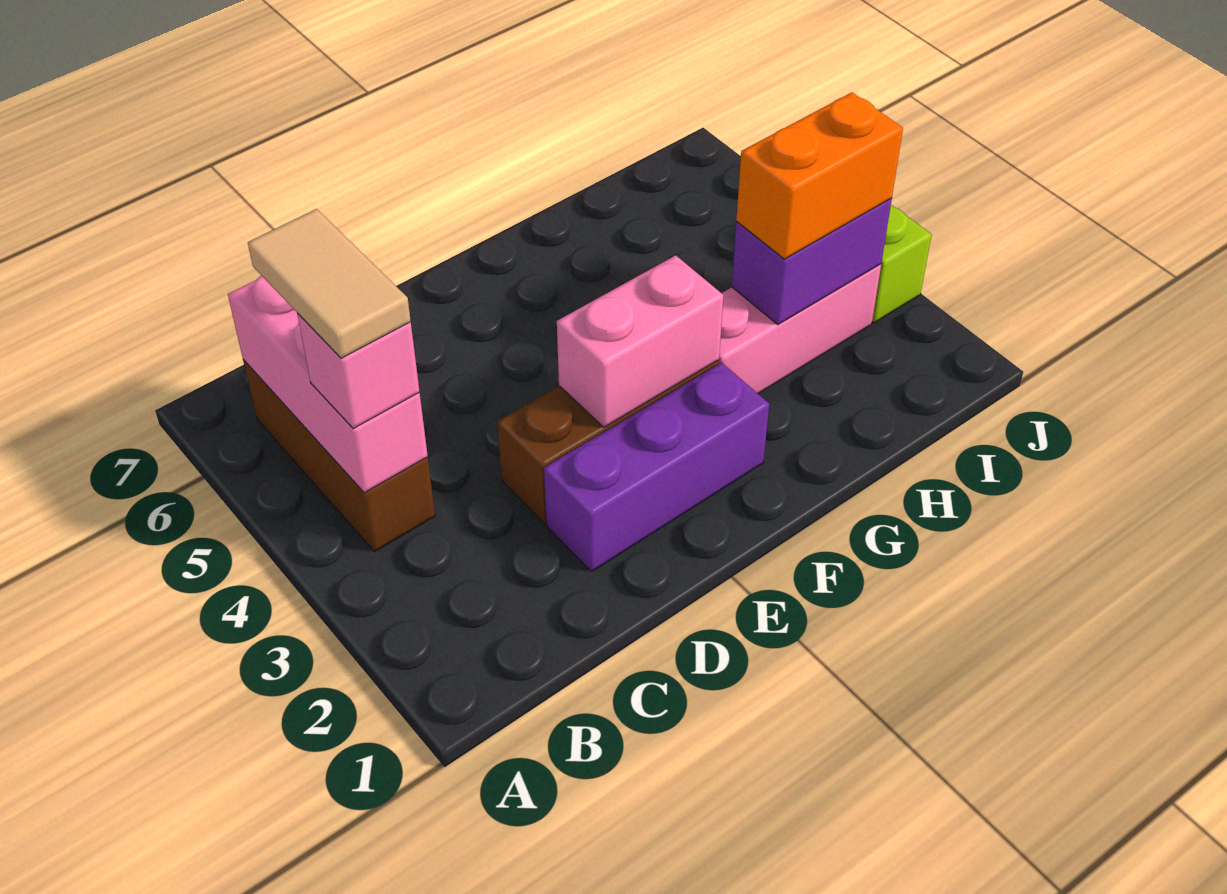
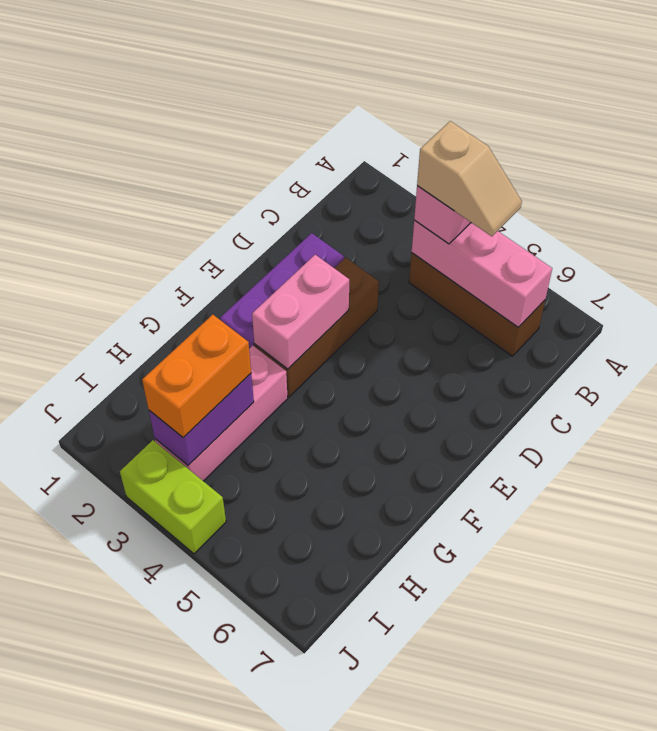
tan 1x2 tile [248,209,411,358] -> tan 1x2 slope [417,121,522,236]

